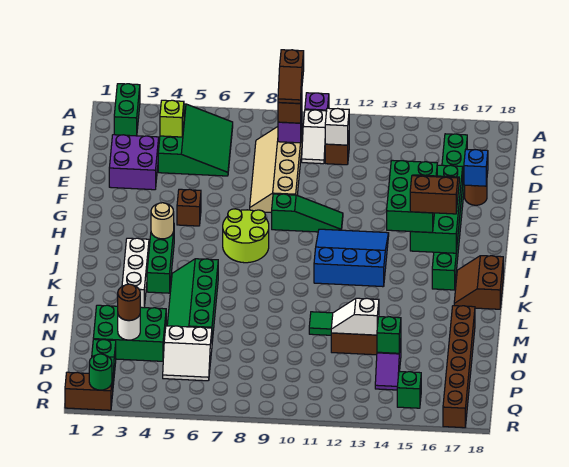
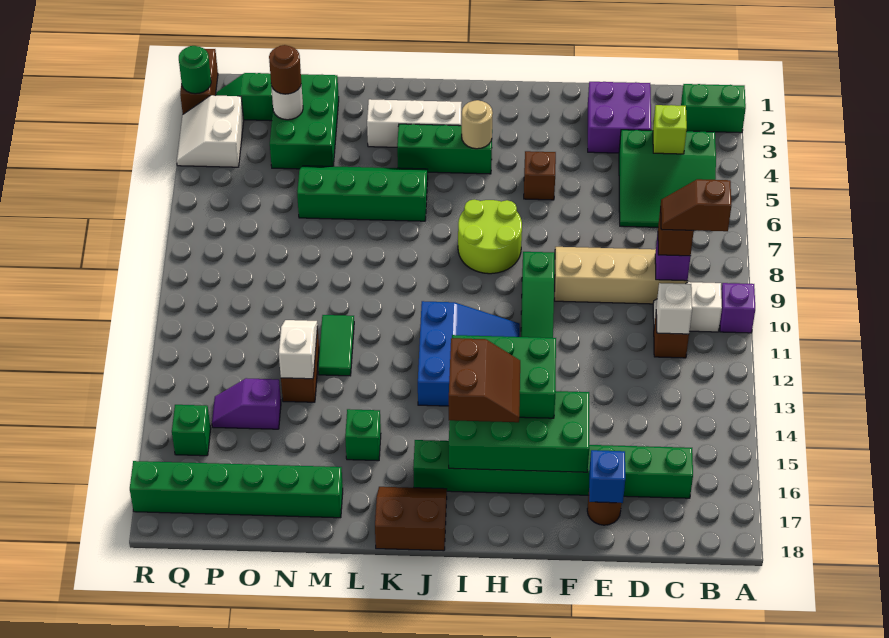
brown 1x6 brick [443,306,475,428] -> green 1x6 brick [130,461,343,518]
white 2x2 slope [163,326,212,381] -> white 2x2 slope moved to [177,95,244,167]
green 1x1 brick [377,317,401,353] -> green 1x1 brick moved to [345,409,381,461]

